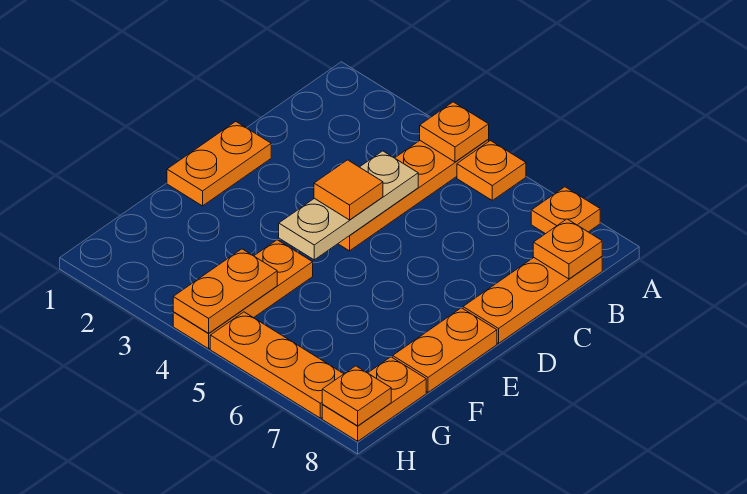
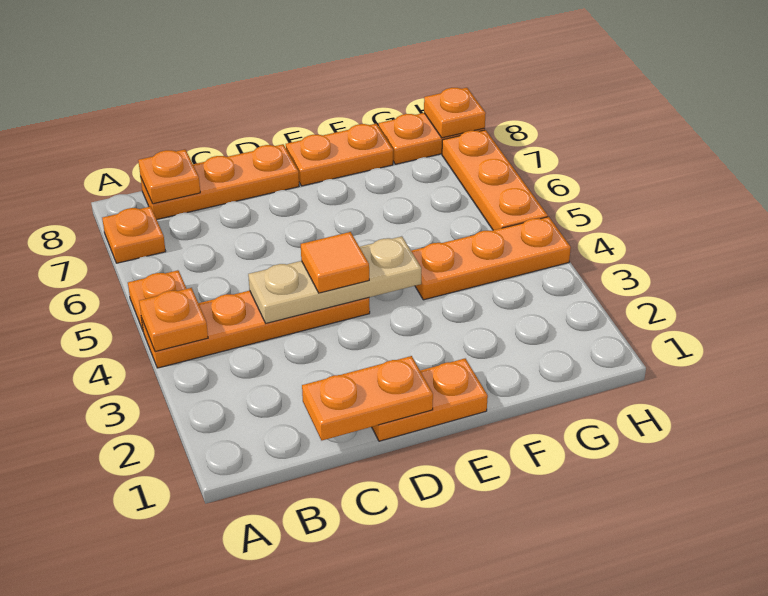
orange 1x2 plate [173,249,277,333] -> orange 1x2 plate moved to [302,356,433,440]

